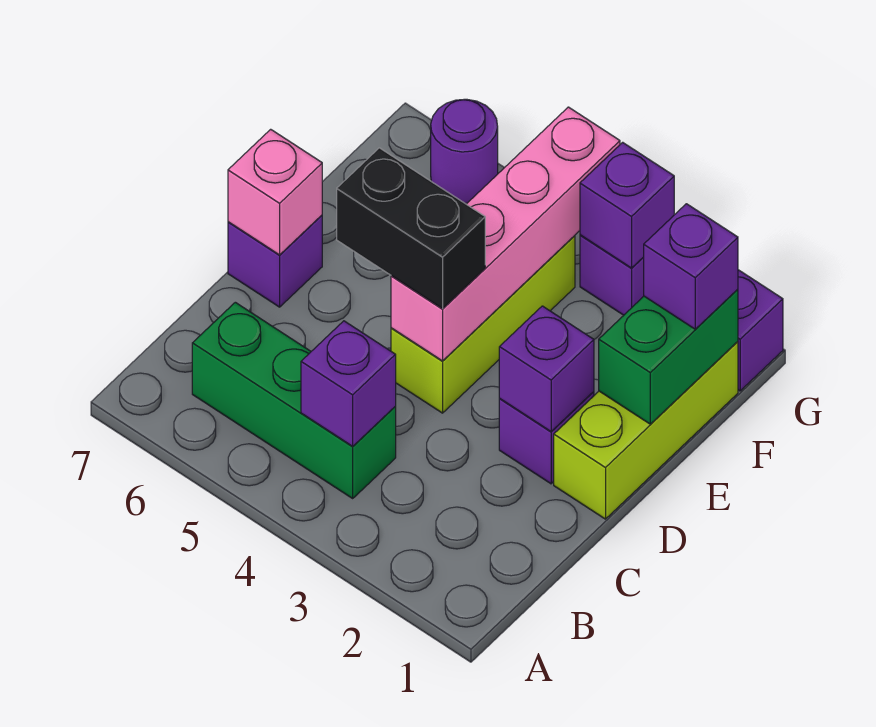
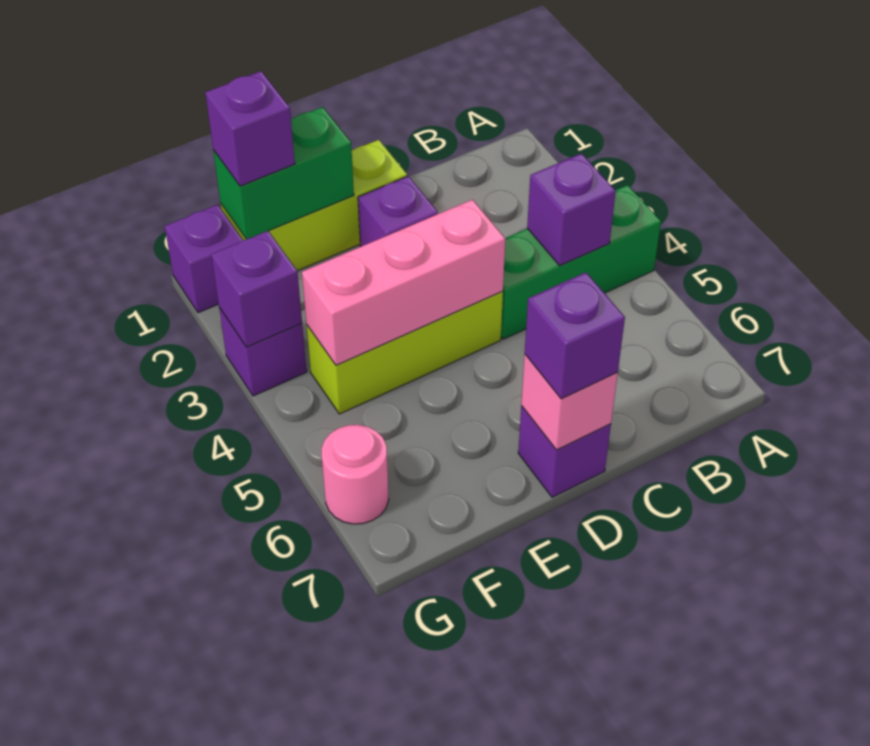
green 1x3 brick [192,302,396,498] -> green 1x3 brick turned to [501,185,661,339]
purple 1x1 brick [499,306,594,432] -> purple 1x1 brick moved to [525,272,625,399]
pink 1x4 brick [391,107,620,361] -> pink 1x3 brick [302,200,505,365]
black 1x2 brick [337,148,485,309] -> none
purple 1x1 round brick [431,99,498,203] -> pink 1x1 round brick [322,425,389,524]

